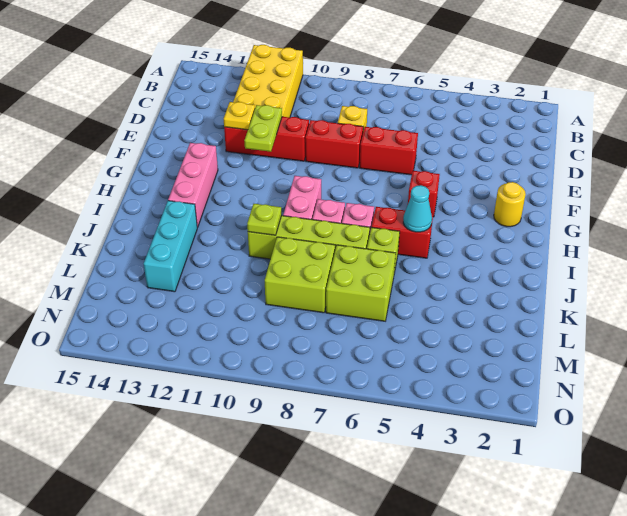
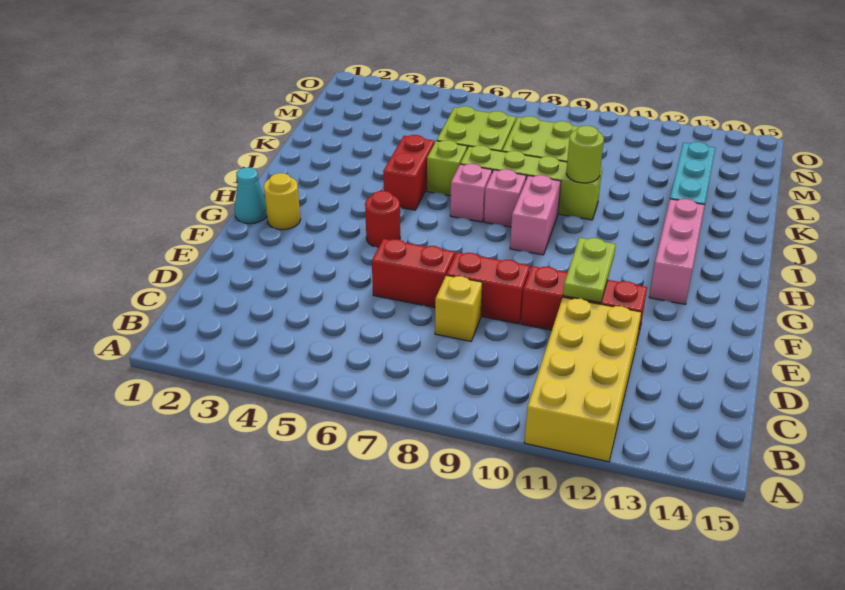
yellow 1x1 plate [224,102,255,130] -> none
red 1x1 brick [408,171,440,217] -> red 1x1 round brick [365,191,400,248]
red 1x2 brick [372,207,433,258] -> red 1x2 brick turned to [383,135,435,210]
cyan 1x1 cone [403,185,432,232] -> cyan 1x1 cone moved to [234,168,267,224]
lime 1x1 plate [247,204,282,235] -> lime 1x1 round brick [566,126,604,183]

